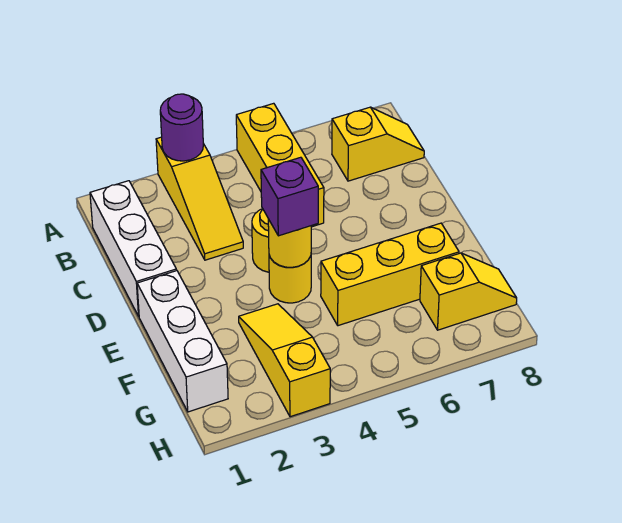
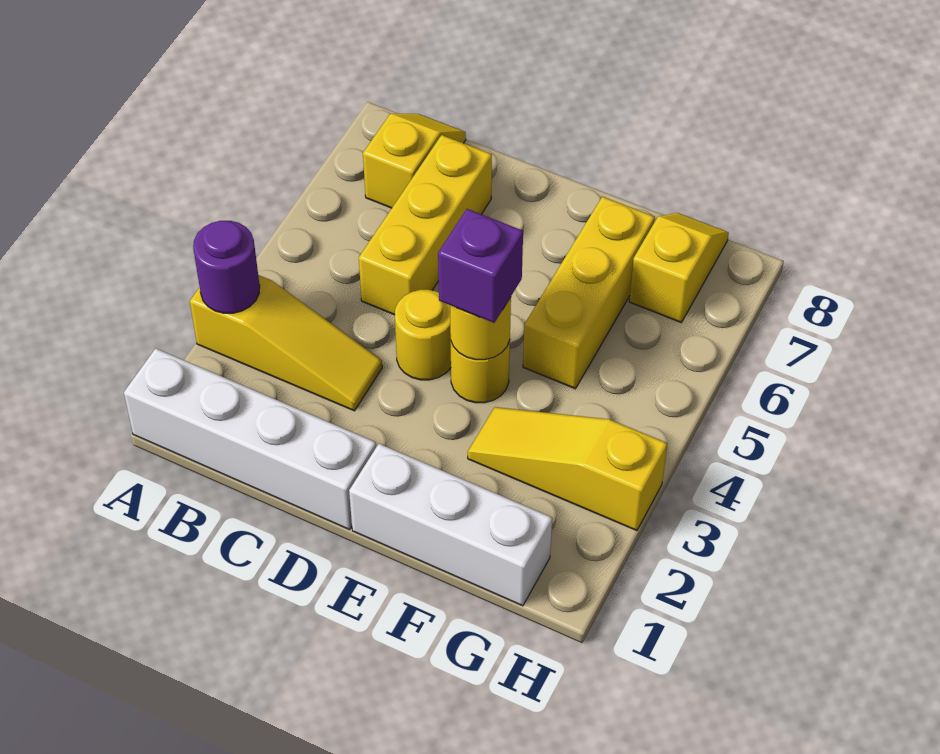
yellow 1x3 brick [236,103,324,227] -> yellow 1x3 brick turned to [359,135,492,315]
white 1x3 brick [90,181,176,316] -> white 1x4 brick [124,348,376,530]

